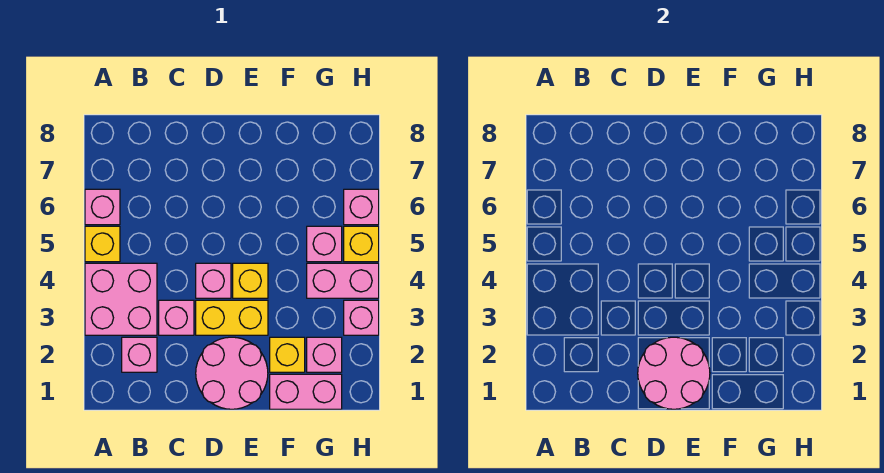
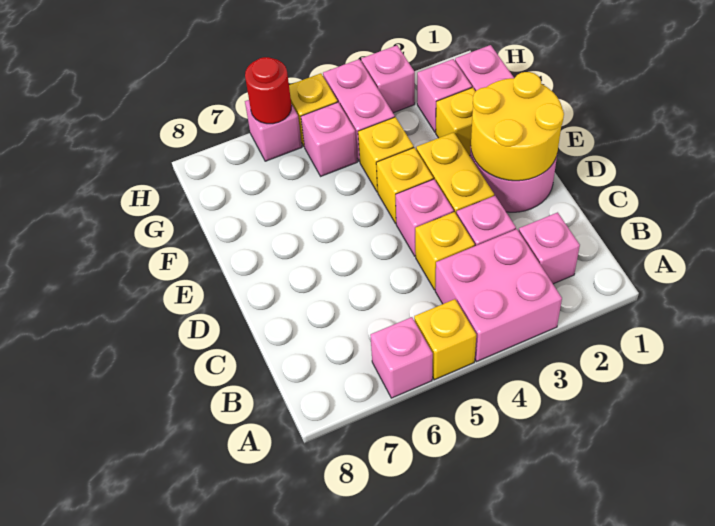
none -> yellow 1x1 brick [415,212,475,290]
pink 2x2 round brick [638,337,710,409] -> yellow 2x2 round brick [471,72,564,181]
none -> yellow 1x1 brick [358,117,414,192]
none -> red 1x1 round brick [245,57,292,124]

